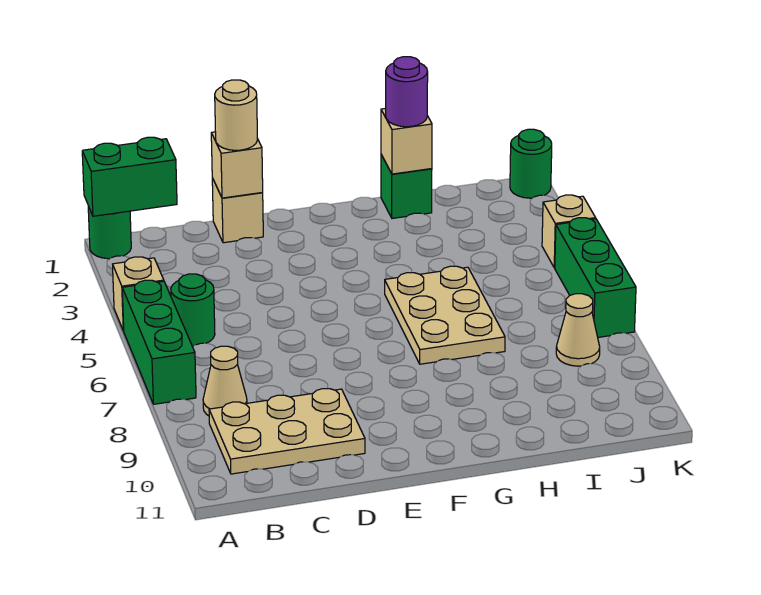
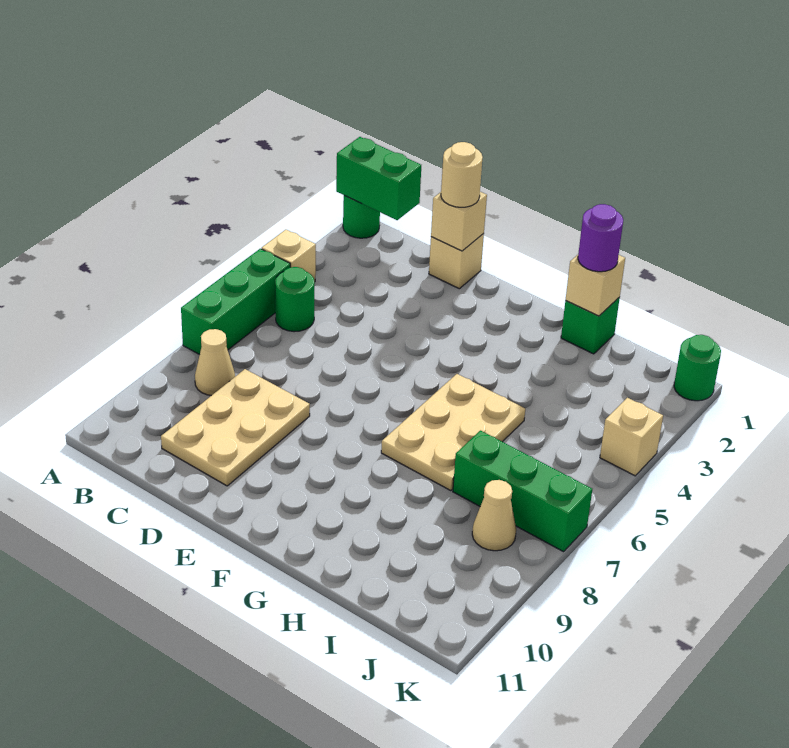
tan 2x3 plate [209,389,365,474] -> tan 2x3 plate turned to [161,369,310,486]
green 1x3 brick [555,218,636,337] -> green 1x3 brick turned to [453,431,592,552]

